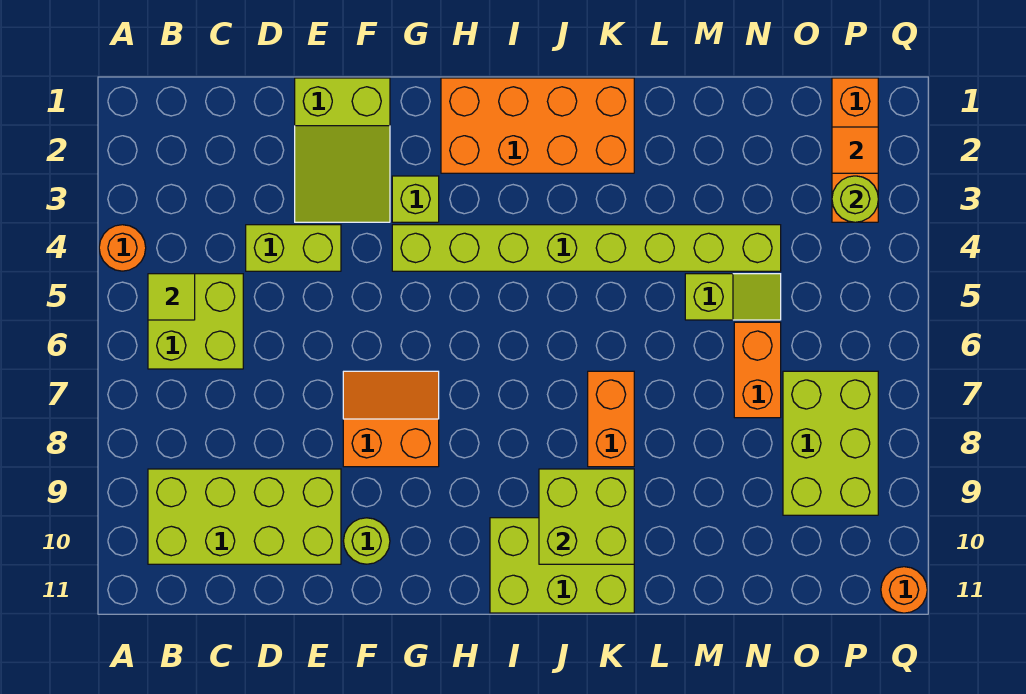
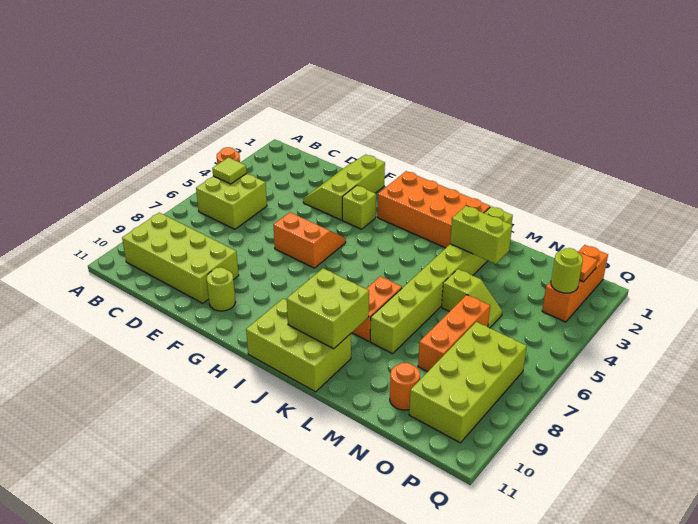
lime 1x2 brick [246,225,341,271] -> lime 1x2 brick moved to [450,206,512,264]
lime 2x3 slope [295,78,390,222] -> lime 2x3 slope turned to [303,155,385,220]
orange 2x2 slope [343,371,439,467] -> orange 2x2 slope moved to [273,212,346,268]
lime 1x8 brick [392,225,781,271] -> lime 1x8 brick turned to [370,206,513,354]
orange 1x2 brick [734,322,781,418] -> orange 1x3 brick [418,295,490,372]
lime 2x3 brick [783,371,878,515] -> lime 2x4 brick [409,322,527,443]
orange 1x1 round brick [881,567,927,613] -> orange 1x1 round brick moved to [390,363,420,410]

